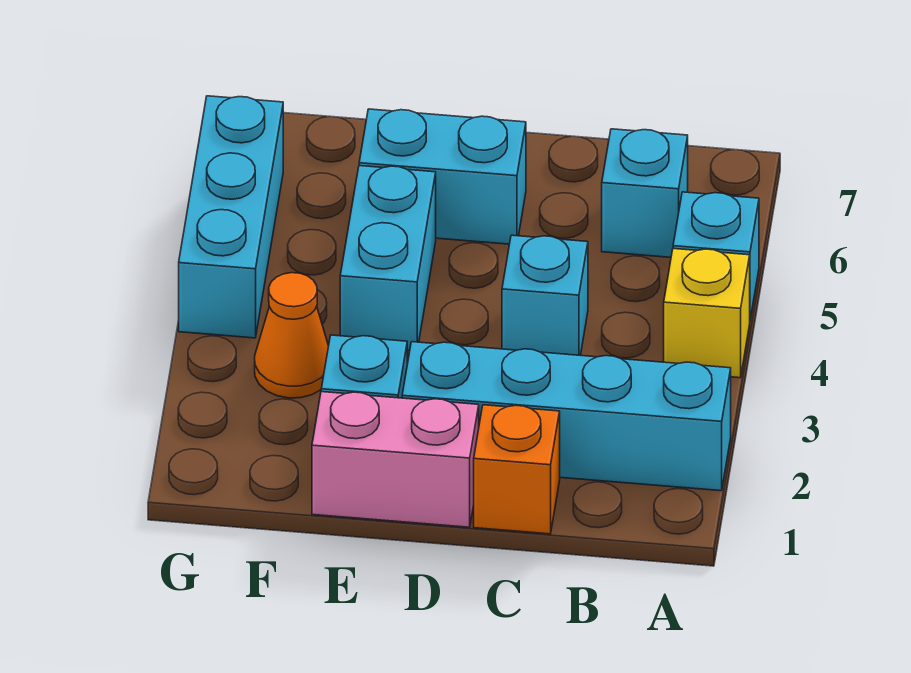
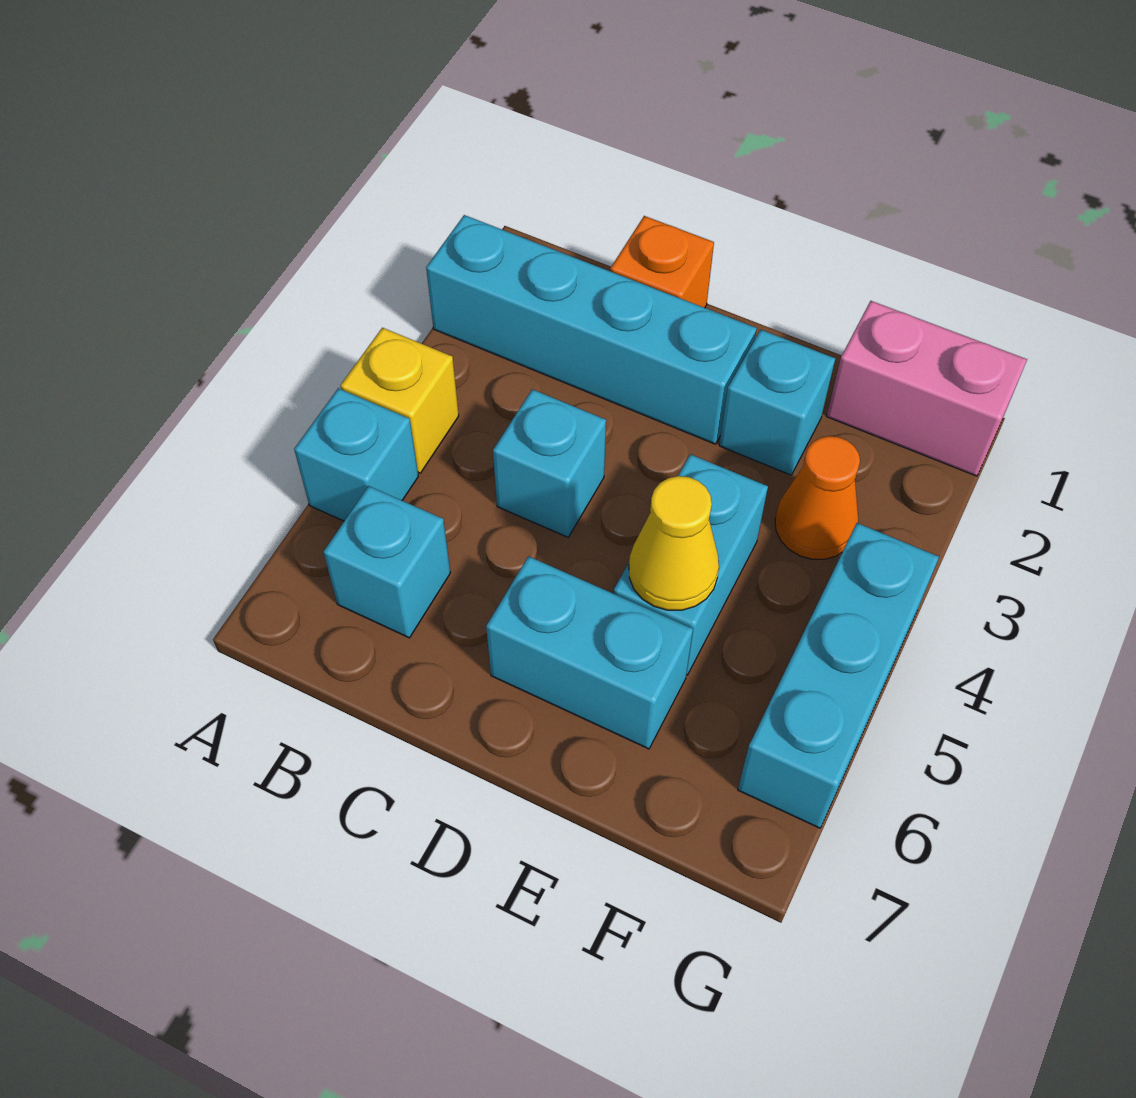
pink 1x2 brick [312,392,479,527] -> pink 1x2 brick moved to [826,301,1027,476]
none -> yellow 1x1 cone [629,476,719,610]

